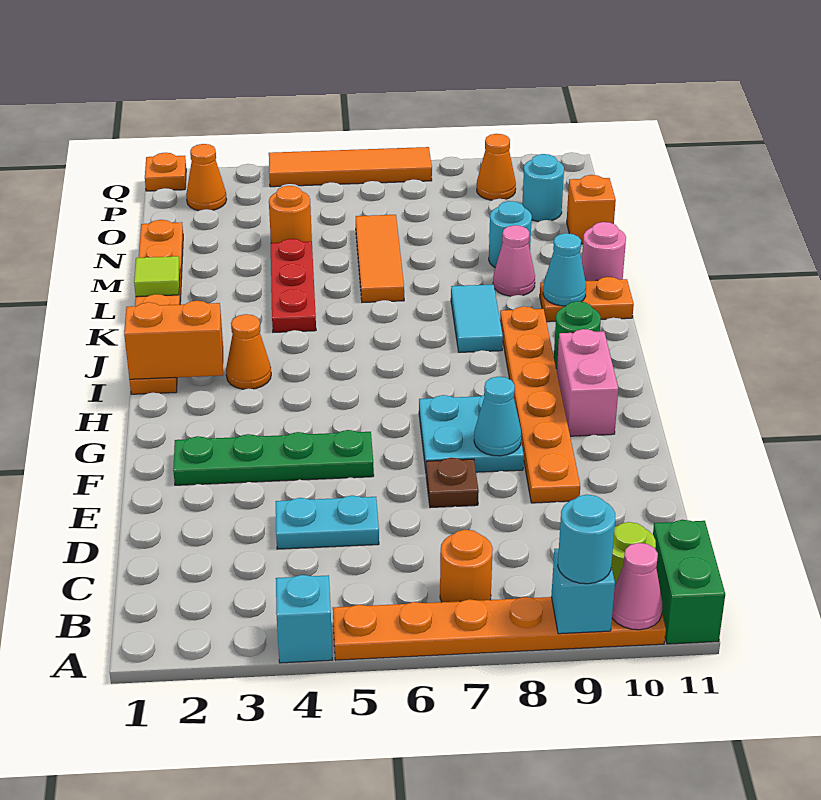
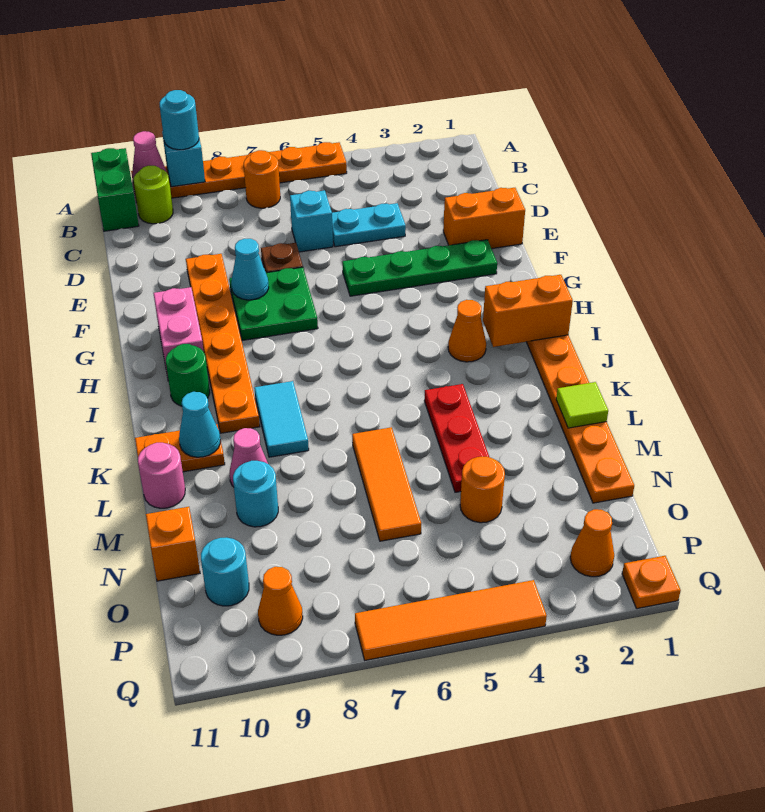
cyan 1x1 brick [276,575,332,663] -> cyan 1x1 brick moved to [290,190,333,252]
none -> orange 1x2 brick [443,188,525,249]
cyan 2x2 plate [419,395,524,472] -> green 2x2 plate [229,267,318,341]

